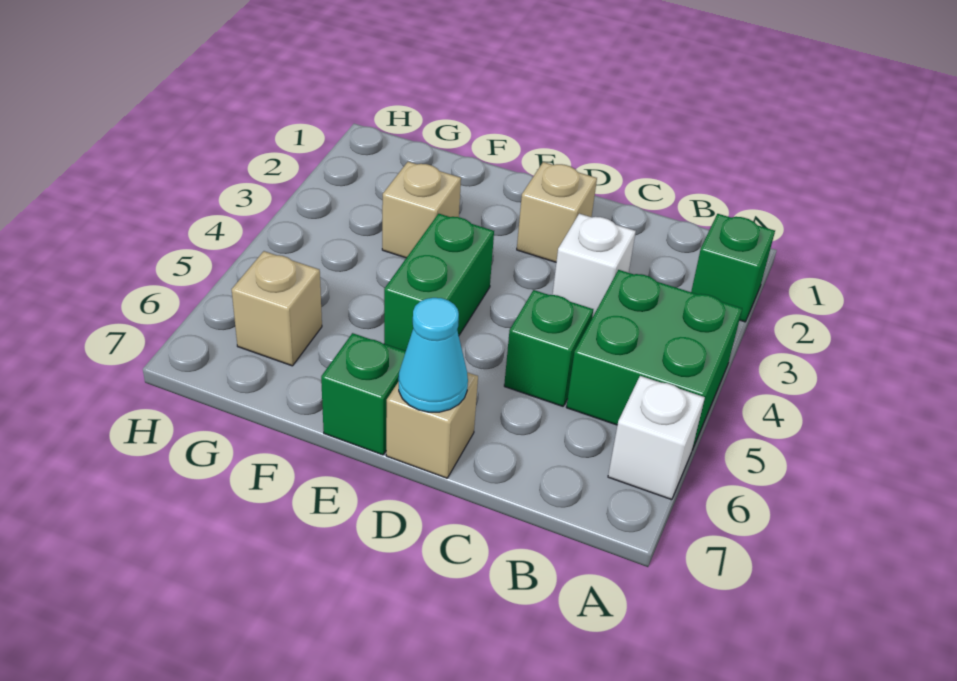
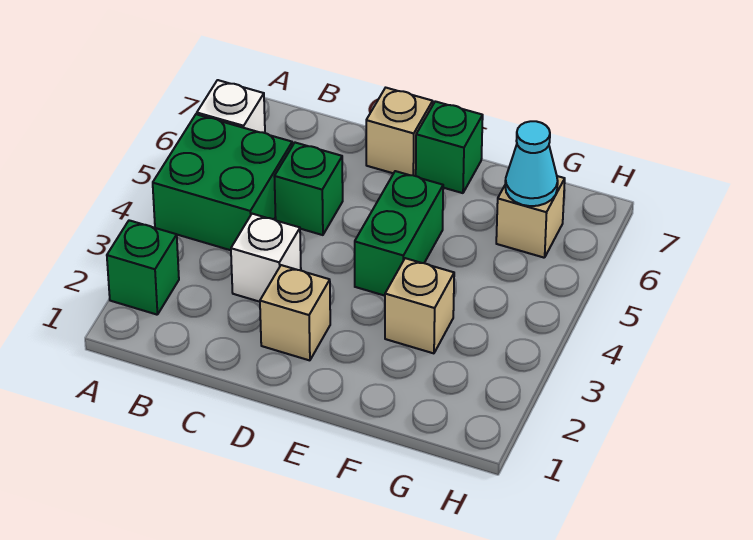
cyan 1x1 cone [399,298,468,412] -> cyan 1x1 cone moved to [505,121,558,206]

